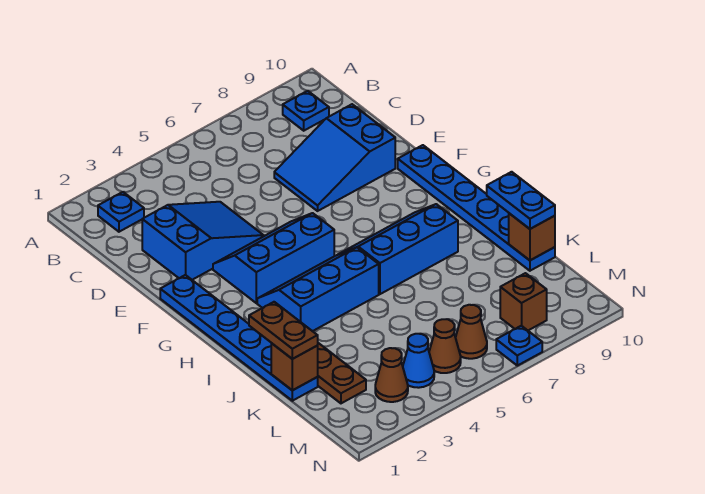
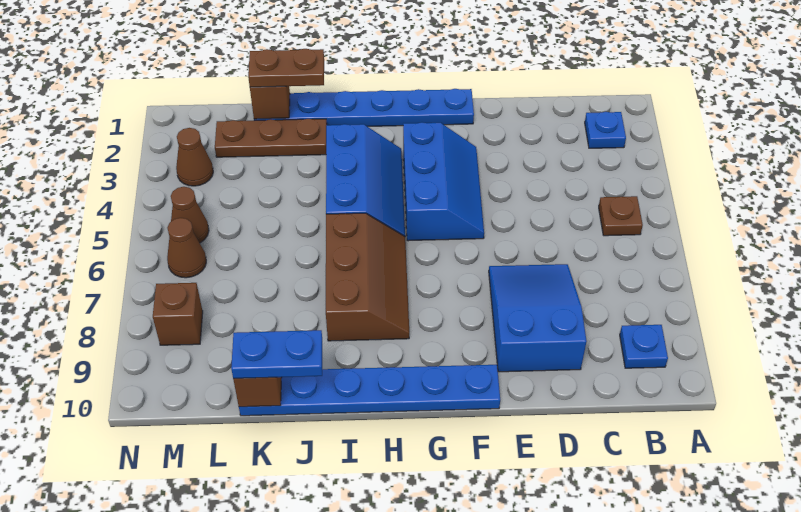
none -> brown 1x1 plate [599,196,643,236]
blue 2x3 slope [142,202,264,280] -> none
blue 2x3 slope [340,204,458,294] -> brown 2x3 slope [326,213,409,341]
blue 1x1 cone [403,334,434,388] -> none
blue 1x1 plate [496,326,542,366] -> none

